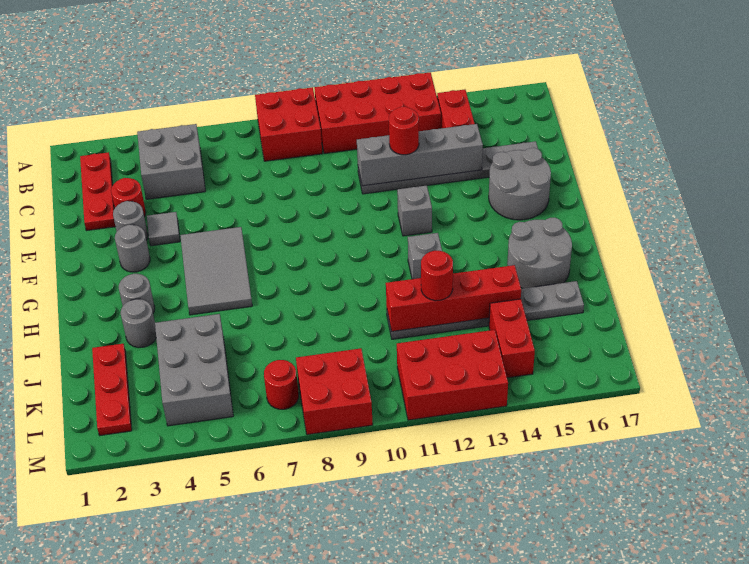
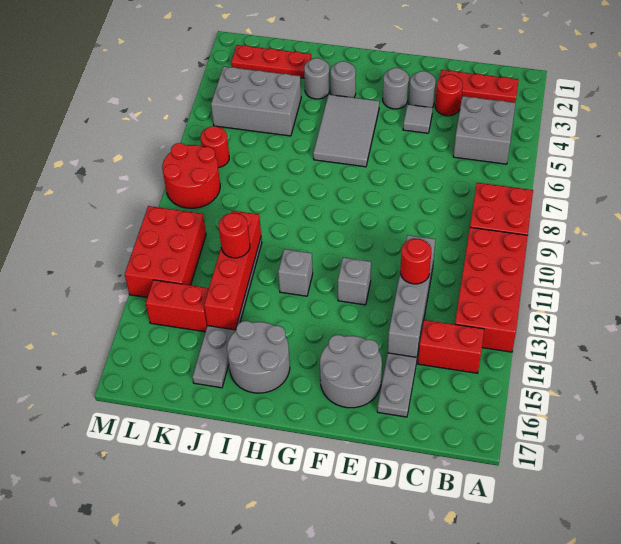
grey 2x3 tile [180,227,252,315] -> grey 2x3 tile turned to [313,95,380,167]
red 2x2 brick [296,348,373,435] -> red 2x2 round brick [162,143,220,208]

